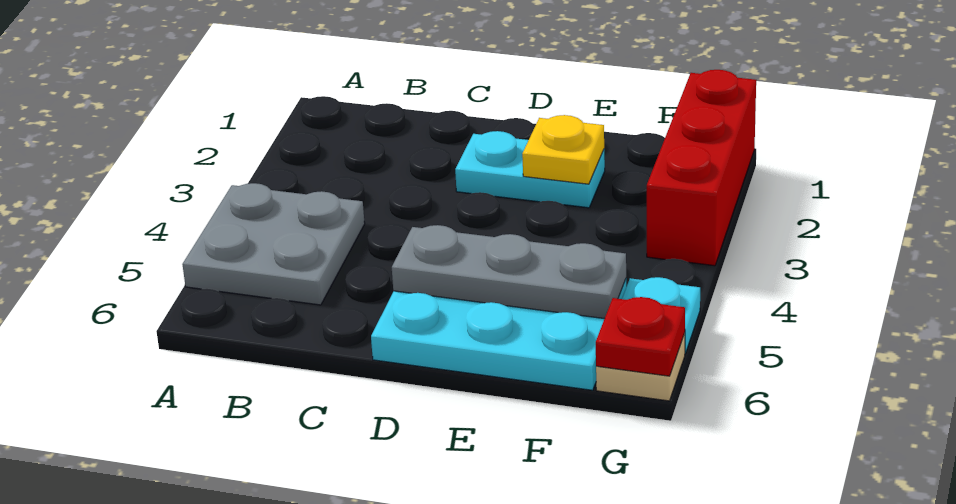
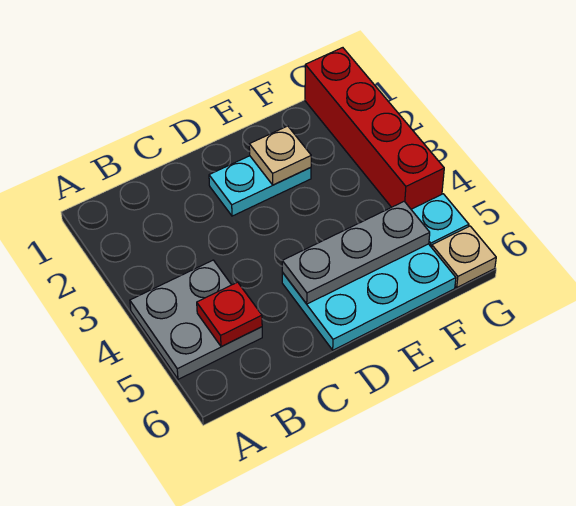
yellow 1x1 plate [522,115,604,184] -> tan 1x1 plate [249,126,311,185]
red 1x3 brick [647,70,756,266] -> red 1x4 brick [305,48,444,209]
red 1x1 plate [596,297,685,376] -> red 1x1 plate moved to [197,282,262,347]

